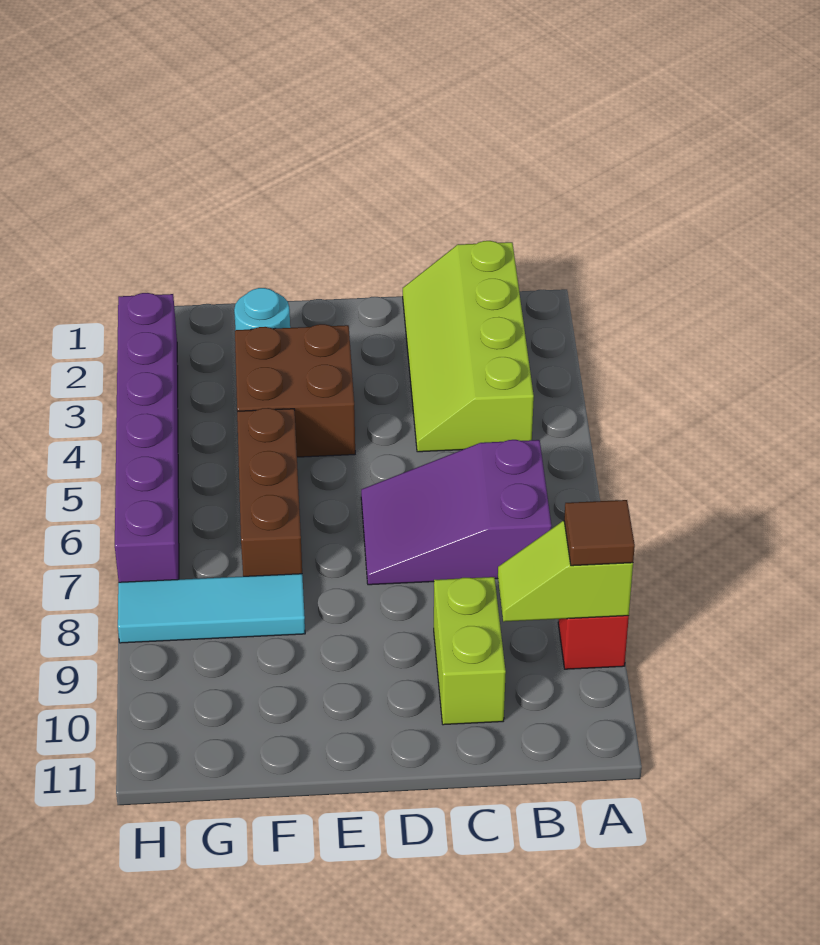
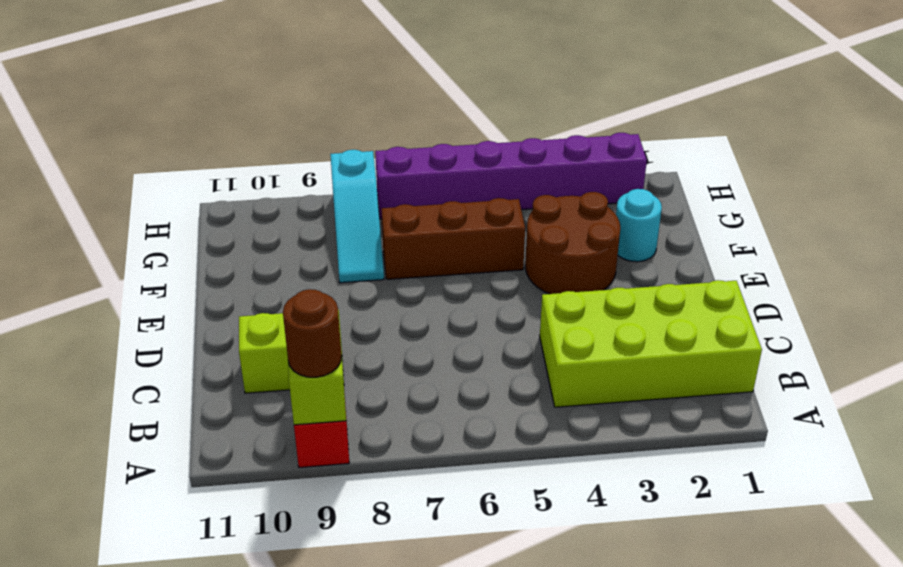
brown 1x1 tile [564,500,635,566] -> brown 1x1 round brick [283,289,342,377]
lime 2x4 slope [403,241,534,452] -> lime 2x4 brick [540,280,762,407]
purple 2x3 slope [361,440,552,585] -> none
brown 2x2 brick [235,324,355,457] -> brown 2x2 round brick [525,192,620,294]
cyan 1x3 tile [118,574,305,643] -> cyan 1x3 slope [330,150,384,283]

